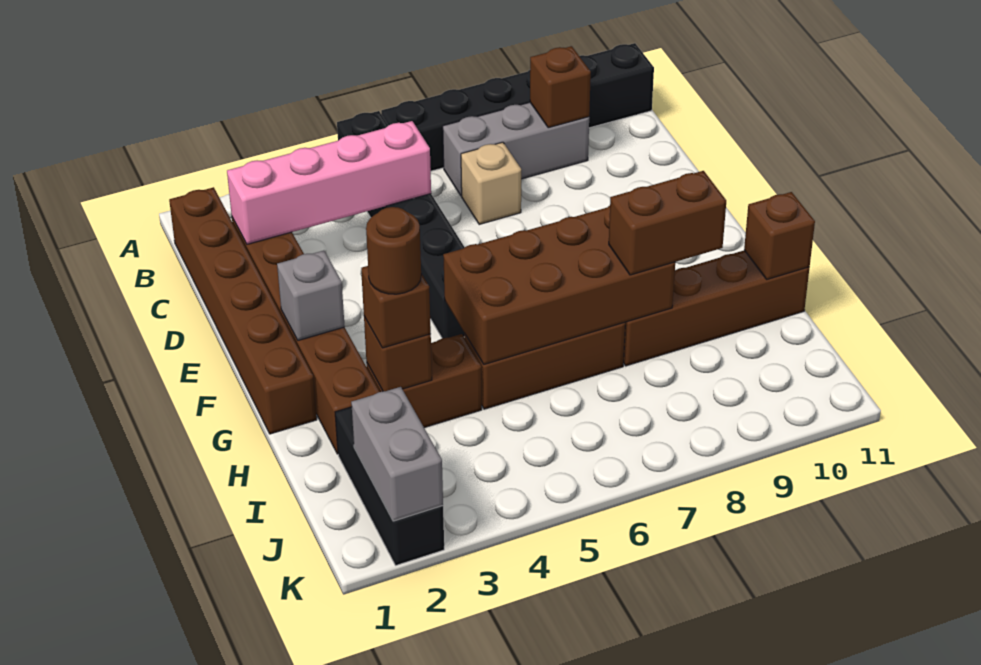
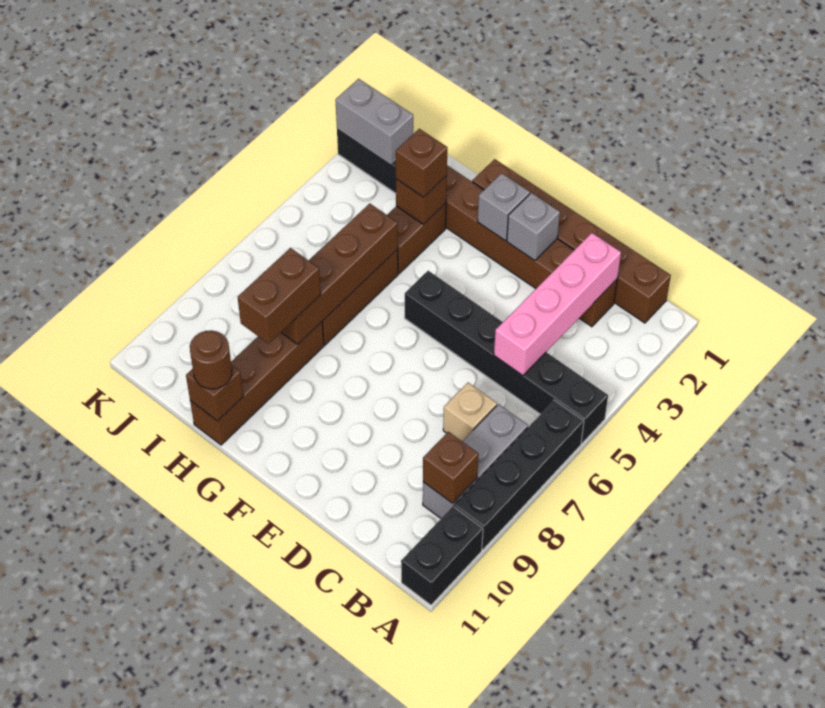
none -> grey 1x1 brick [507,193,560,261]
brown 2x4 brick [443,206,675,364] -> brown 1x4 brick [281,204,398,344]
brown 1x1 round brick [366,207,421,294] -> brown 1x1 round brick moved to [190,330,232,389]

